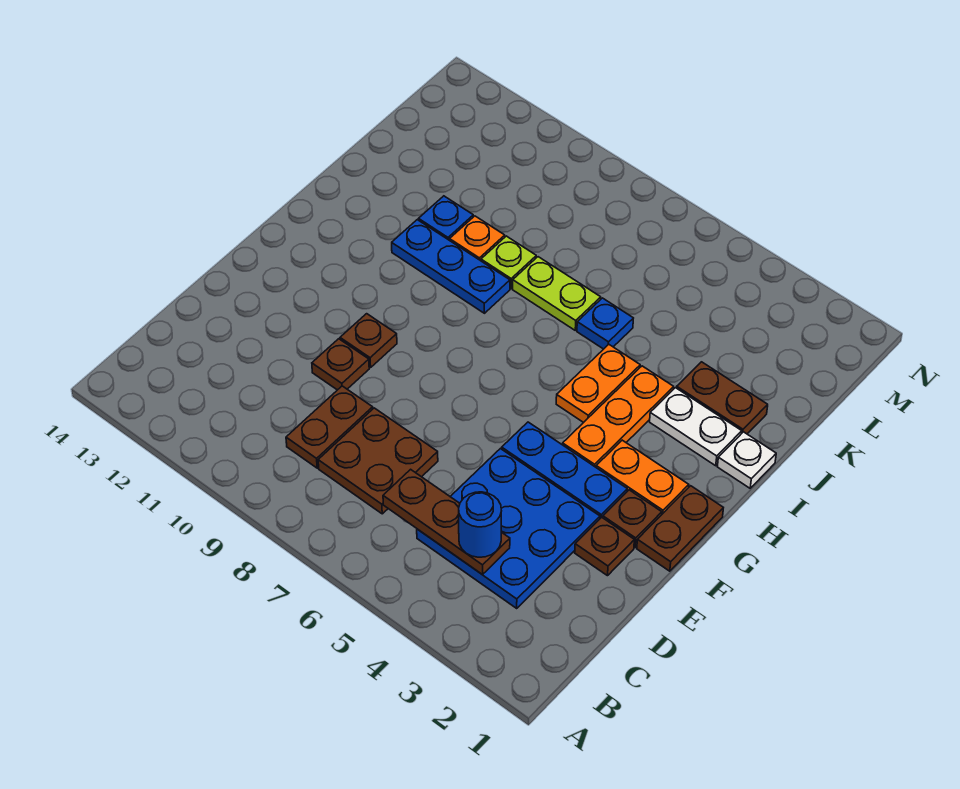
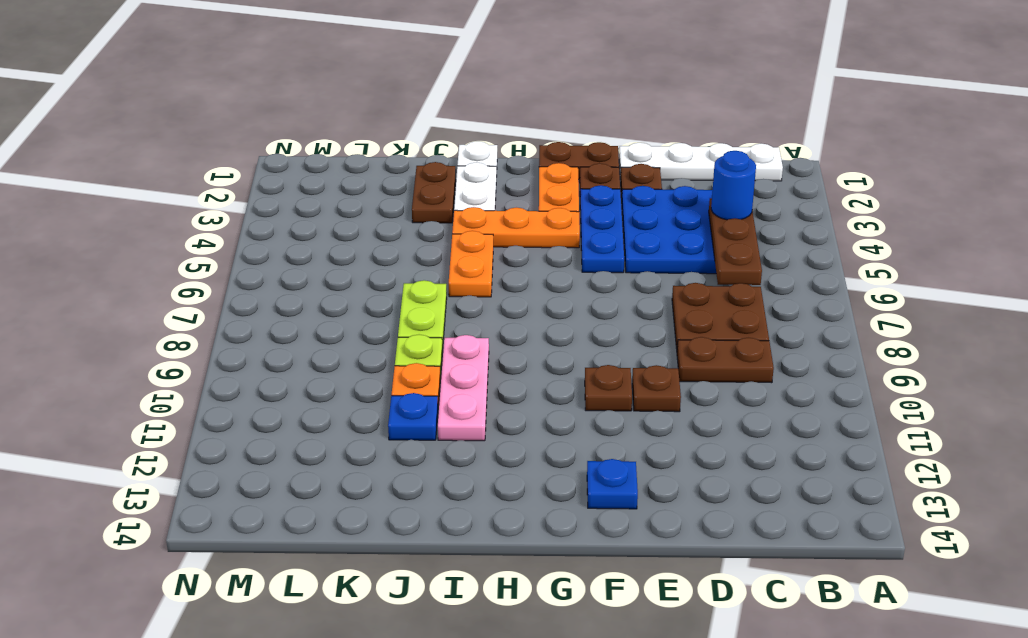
none -> white 1x4 plate [619,143,783,181]
orange 1x2 plate [556,345,640,423] -> orange 1x2 plate turned to [449,231,493,297]
blue 1x3 plate [392,220,510,313] -> pink 1x3 plate [438,335,489,441]
blue 1x1 plate [577,298,633,349] -> blue 1x1 plate moved to [587,459,638,509]

